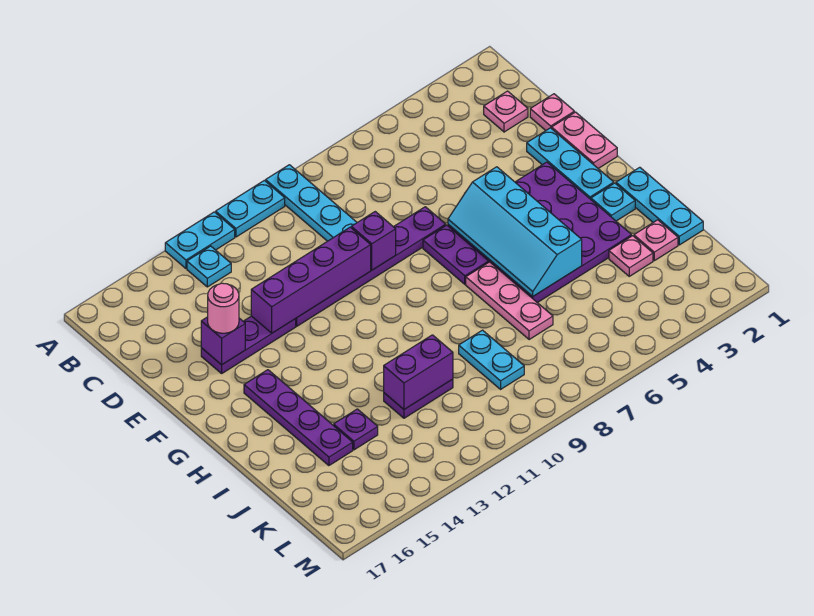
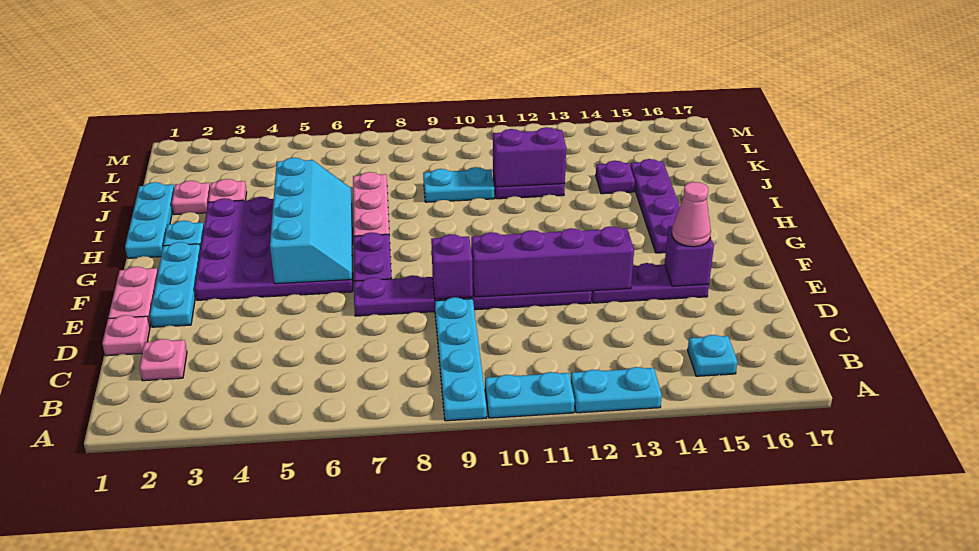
cyan 1x1 plate [187,246,231,287] -> cyan 1x1 plate moved to [688,335,737,376]
pink 1x1 round brick [208,283,239,333] -> pink 1x1 cone [672,182,711,247]
cyan 1x2 plate [459,330,524,389] -> cyan 1x2 plate turned to [423,167,494,202]

